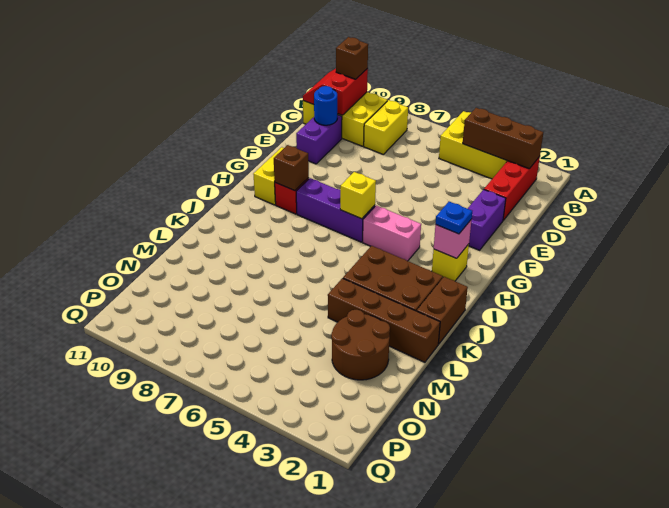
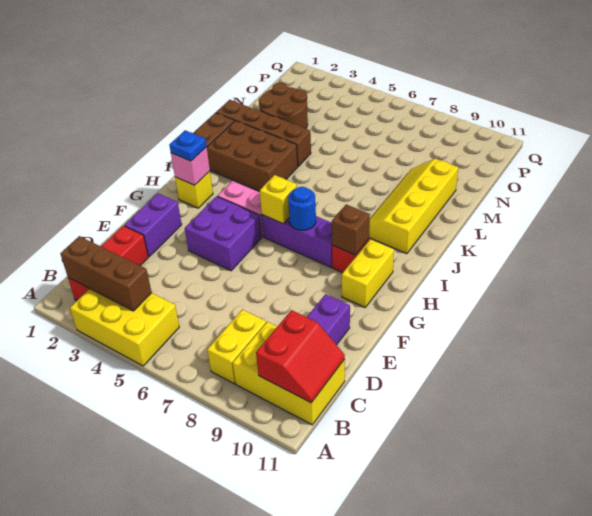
brown 1x1 brick [336,37,368,79] -> none
blue 1x1 round brick [314,86,337,125] -> blue 1x1 round brick moved to [288,187,316,230]
none -> purple 2x2 brick [185,196,262,271]
none -> yellow 2x4 slope [369,159,459,254]

